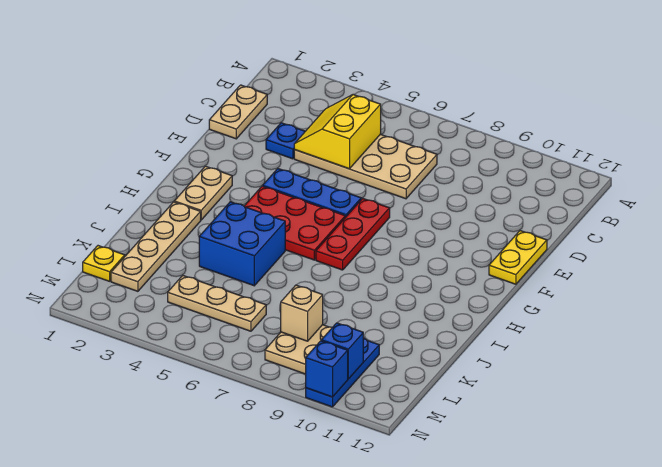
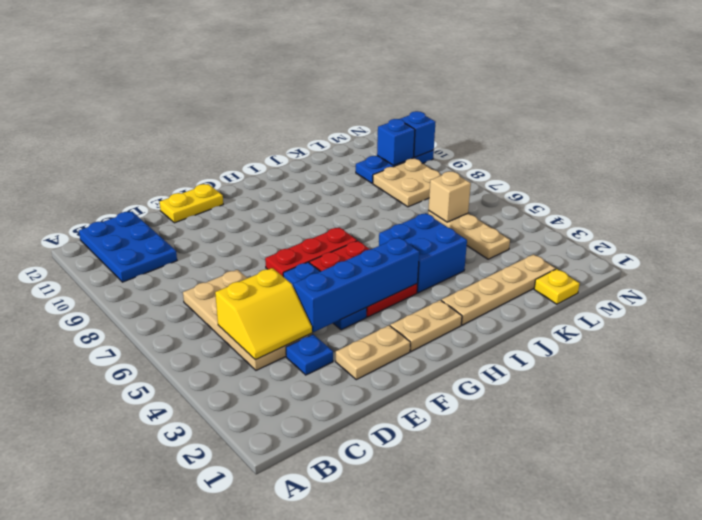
none -> blue 2x3 plate [79,211,177,282]
tan 1x2 plate [209,85,267,139] -> tan 1x2 plate moved to [336,325,410,380]
none -> blue 1x4 brick [293,237,419,332]
tan 1x1 brick [281,285,323,341] -> tan 1x1 brick moved to [428,171,471,222]

